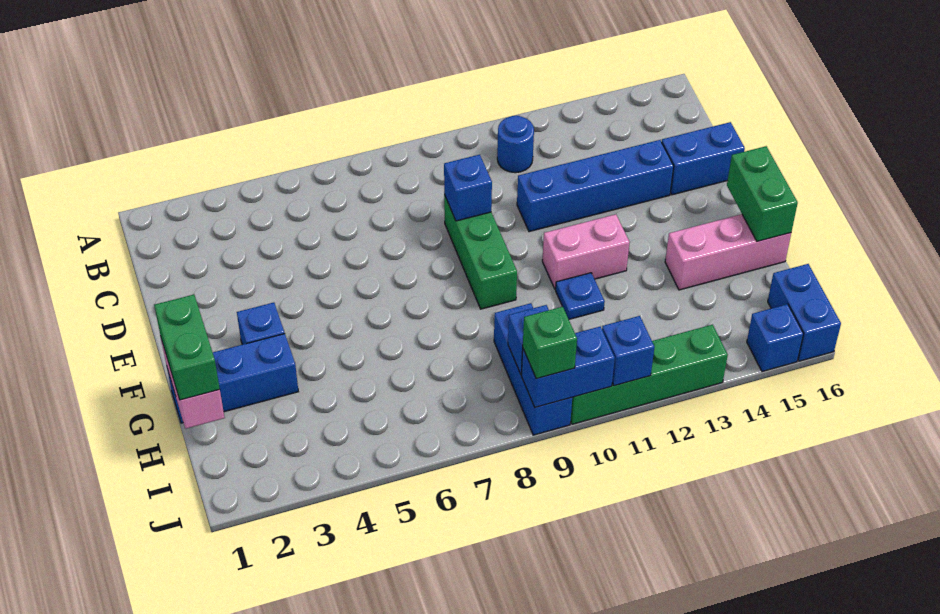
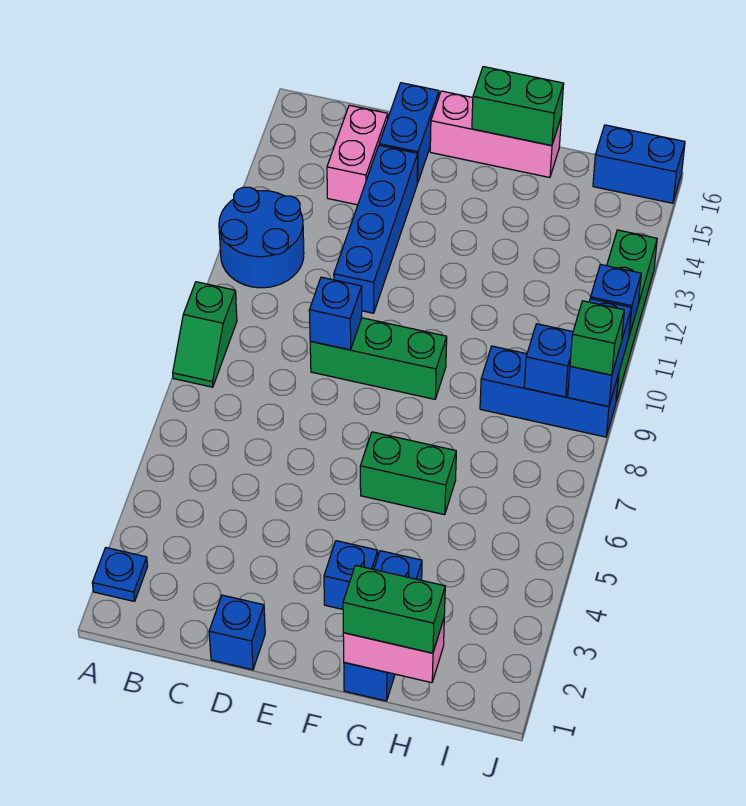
none -> green 1x2 slope [173,282,237,387]
blue 1x1 round brick [497,116,534,173] -> blue 2x2 round brick [219,187,304,288]
none -> green 1x2 brick [360,432,456,515]
pink 1x2 brick [542,214,630,290] -> pink 1x2 brick moved to [327,105,388,205]
blue 1x1 plate [556,273,605,319] -> blue 1x1 plate moved to [92,548,148,601]
pink 1x3 brick [665,214,791,290] -> pink 1x3 brick turned to [430,91,561,178]
blue 1x1 brick [747,304,804,372] -> blue 1x1 brick moved to [209,595,265,670]

